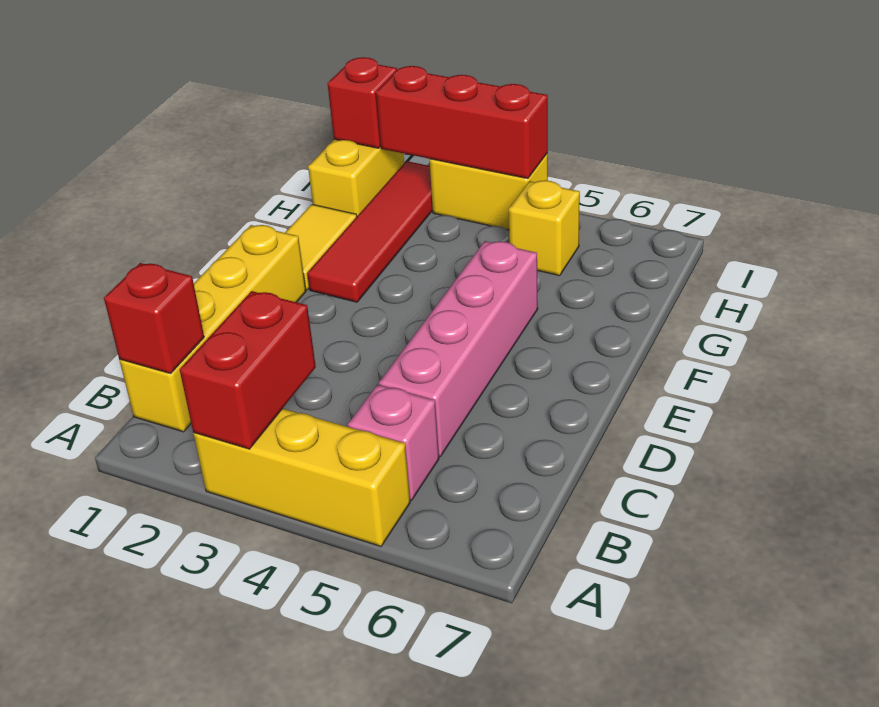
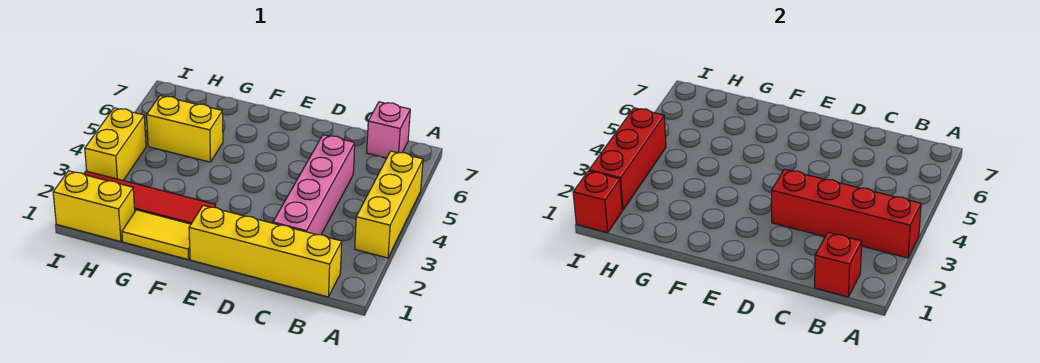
red 1x2 brick [180,291,316,449] -> red 1x4 brick [772,169,921,258]
pink 1x1 brick [348,385,439,500] -> pink 1x1 brick moved to [367,102,410,158]
pink 1x4 brick [379,241,538,457] -> pink 1x4 brick turned to [273,135,355,235]
yellow 1x1 brick [509,180,580,276] -> yellow 1x2 brick [147,96,223,162]

